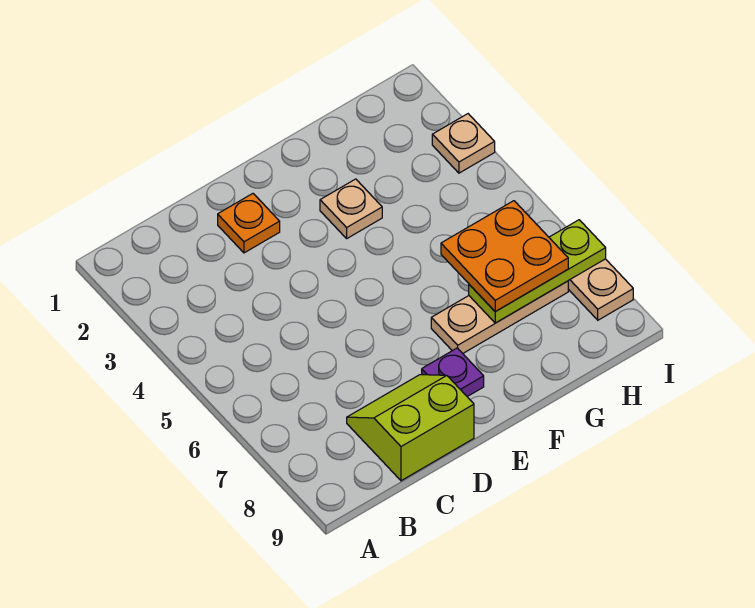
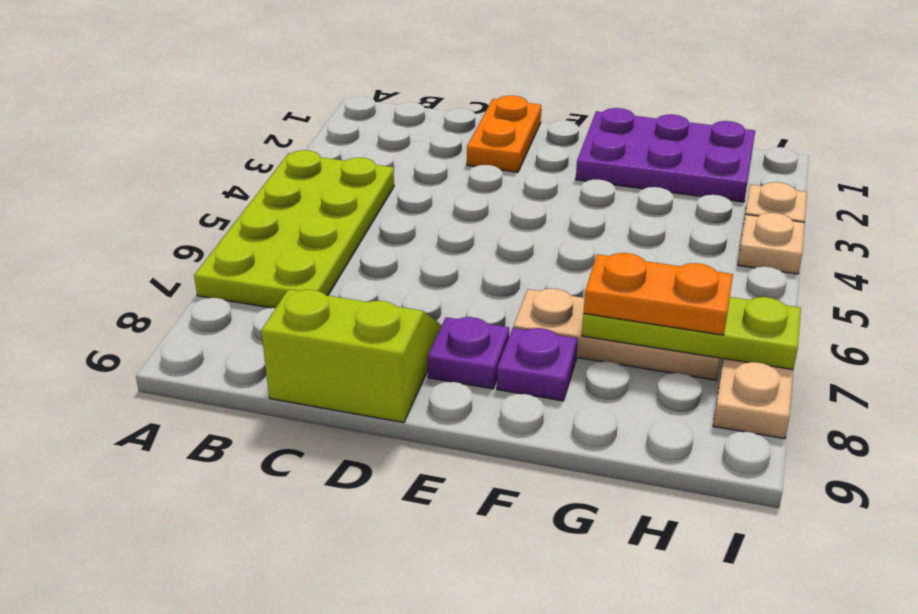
none -> lime 2x4 plate [194,150,394,308]
orange 1x1 plate [218,194,280,253] -> orange 1x2 plate [467,95,541,172]
none -> purple 2x3 plate [576,108,755,202]
tan 1x1 plate [320,179,382,238] -> tan 1x1 plate moved to [738,213,805,274]
none -> purple 1x1 plate [497,328,578,401]
orange 2x2 plate [441,201,568,312] -> orange 1x2 plate [583,253,733,335]

